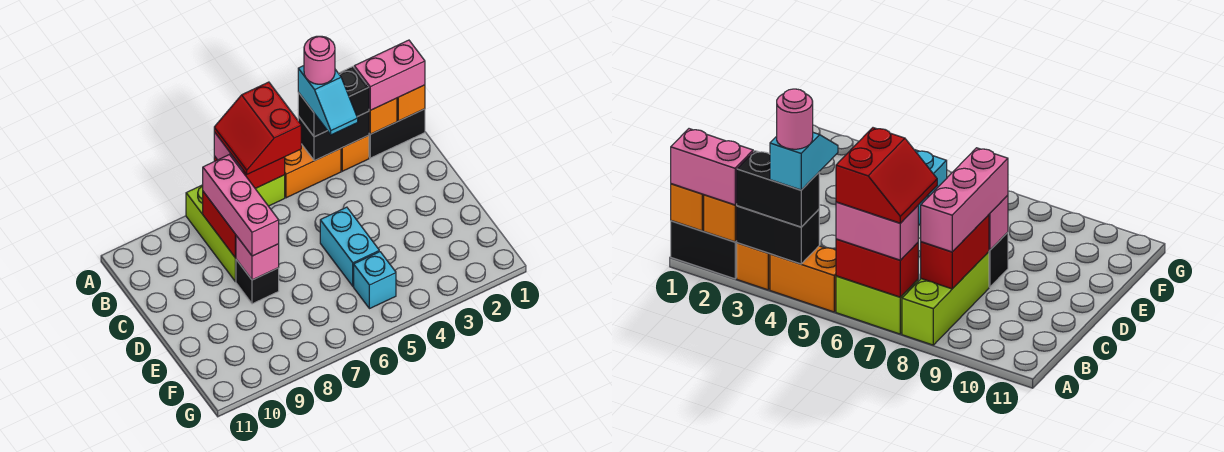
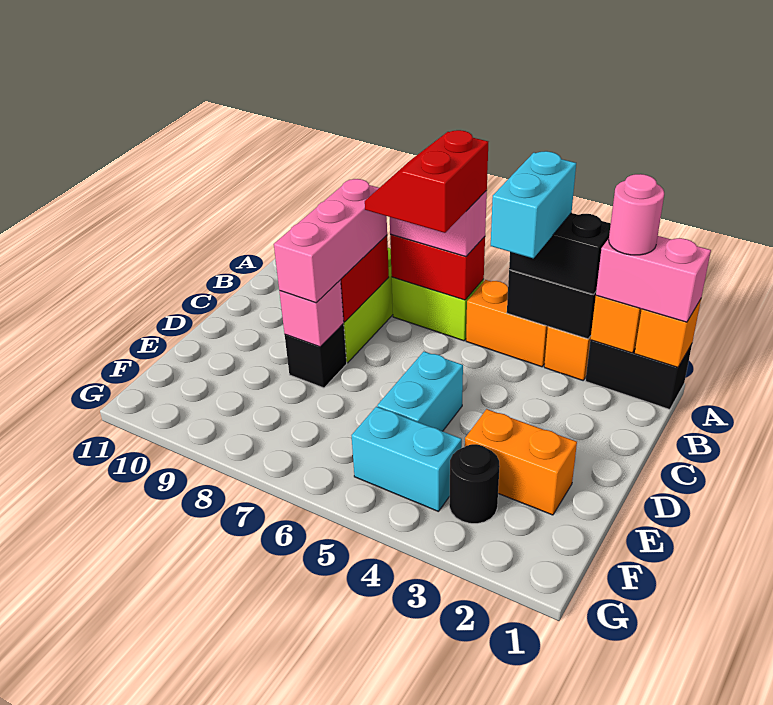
cyan 1x2 slope [298,66,358,135] -> cyan 1x2 brick [491,151,576,258]
pink 1x1 round brick [304,36,335,84] -> pink 1x1 round brick moved to [609,174,664,255]
none -> orange 1x2 brick [465,409,577,515]
none -> black 1x1 round brick [449,444,500,524]
cyan 1x1 brick [354,252,396,309] -> cyan 1x2 brick [351,407,462,512]

